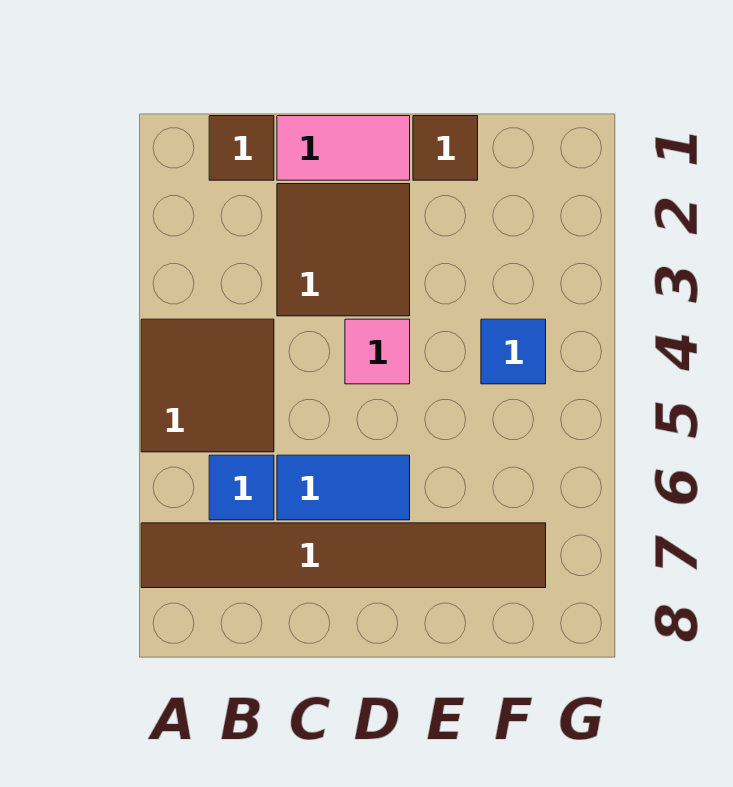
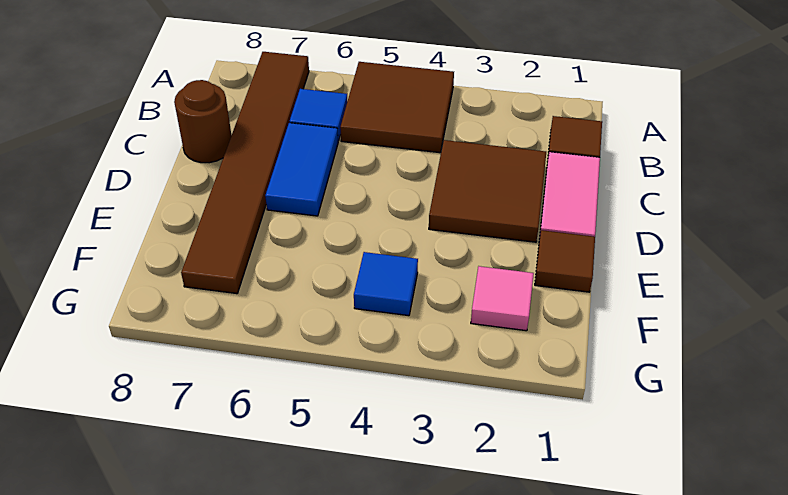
none -> brown 1x1 round brick [174,80,232,163]
pink 1x1 tile [345,319,410,384] -> pink 1x1 tile moved to [471,266,534,331]

